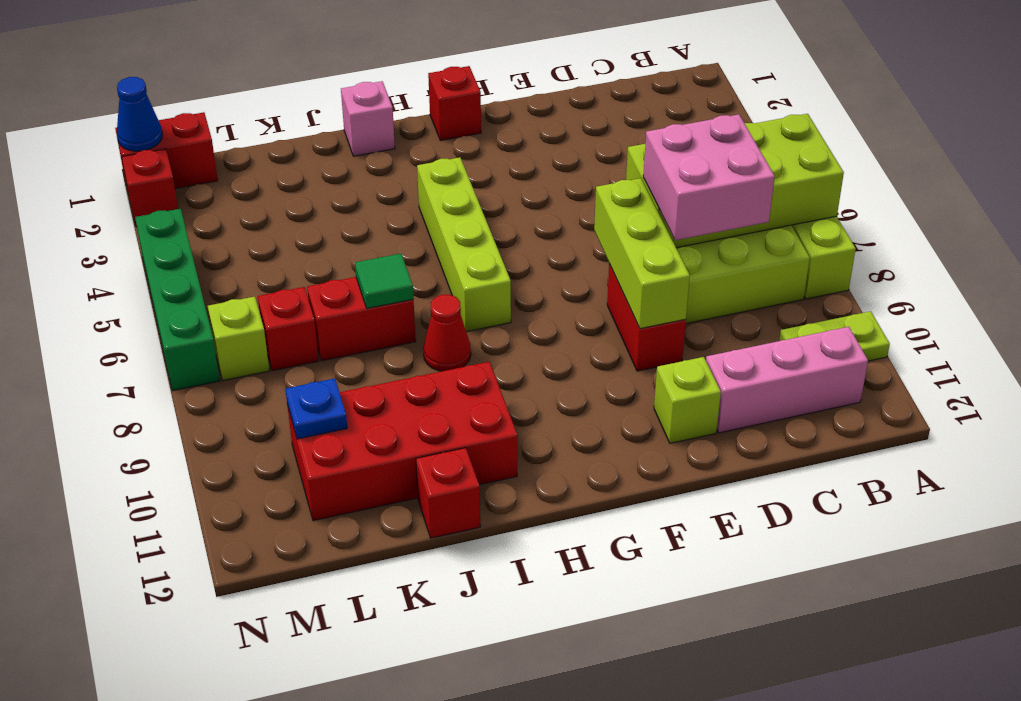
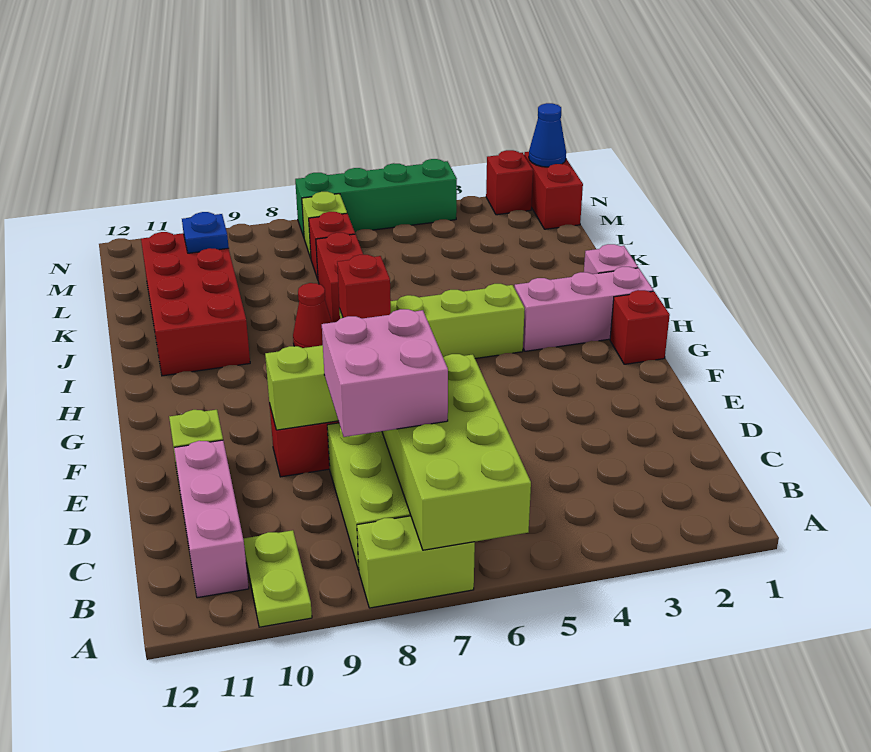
none -> pink 1x3 brick [515,267,653,351]
green 1x1 tile [355,254,413,308] -> none
red 1x1 brick [416,448,480,538] -> red 1x1 brick moved to [337,255,391,319]

